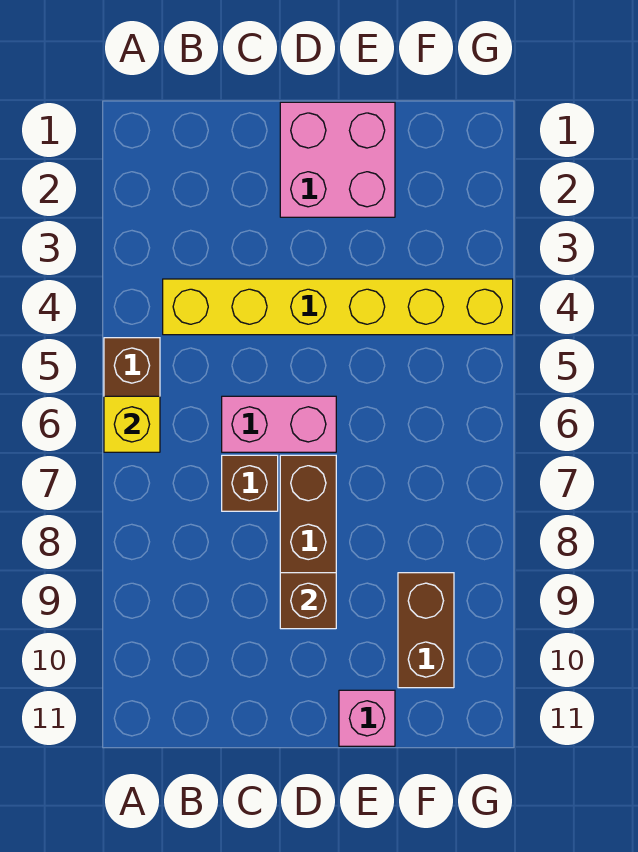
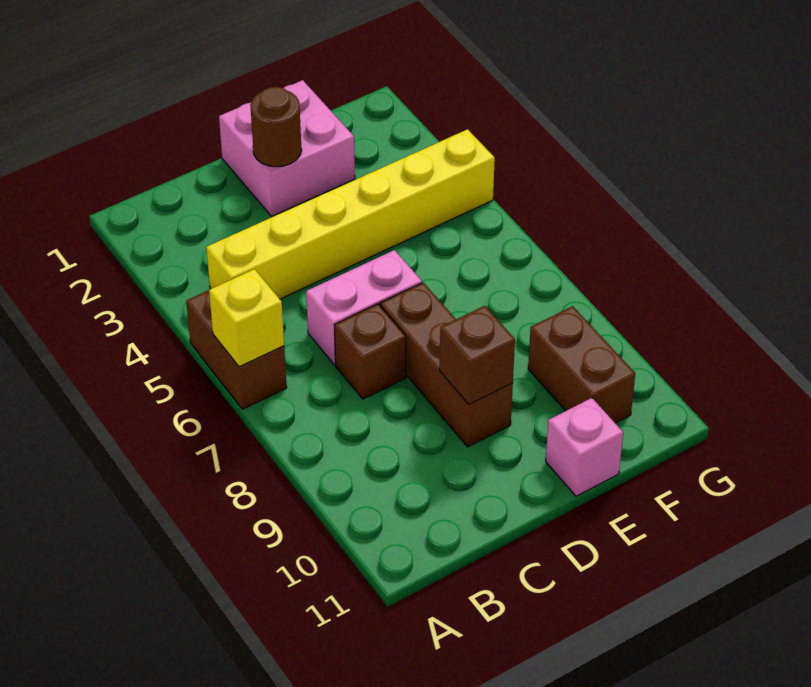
none -> brown 1x1 round brick [250,87,302,167]

